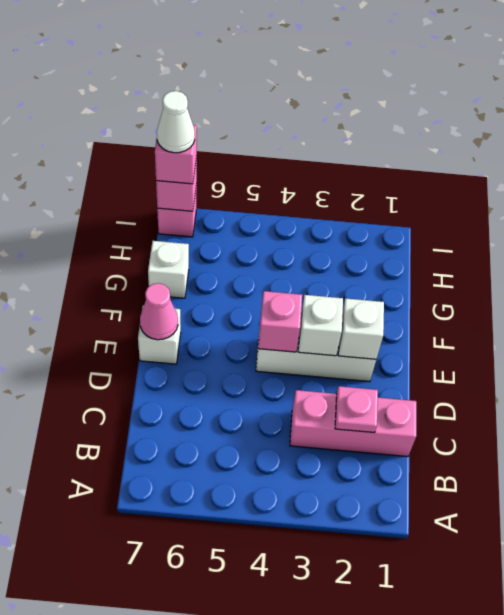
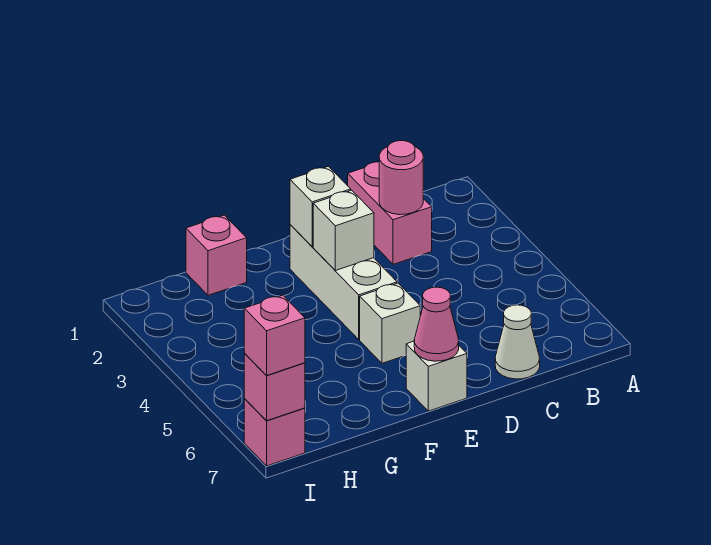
pink 1x3 brick [290,390,416,457] -> pink 1x2 brick [348,162,432,264]
pink 1x1 plate [335,386,378,433] -> pink 1x1 round brick [379,141,423,215]
pink 1x1 brick [258,291,302,352] -> pink 1x1 brick moved to [186,215,247,295]
white 1x1 brick [148,241,189,298] -> white 1x1 brick moved to [360,283,420,363]
white 1x1 cone [157,91,195,153] -> white 1x1 cone moved to [495,305,540,379]

